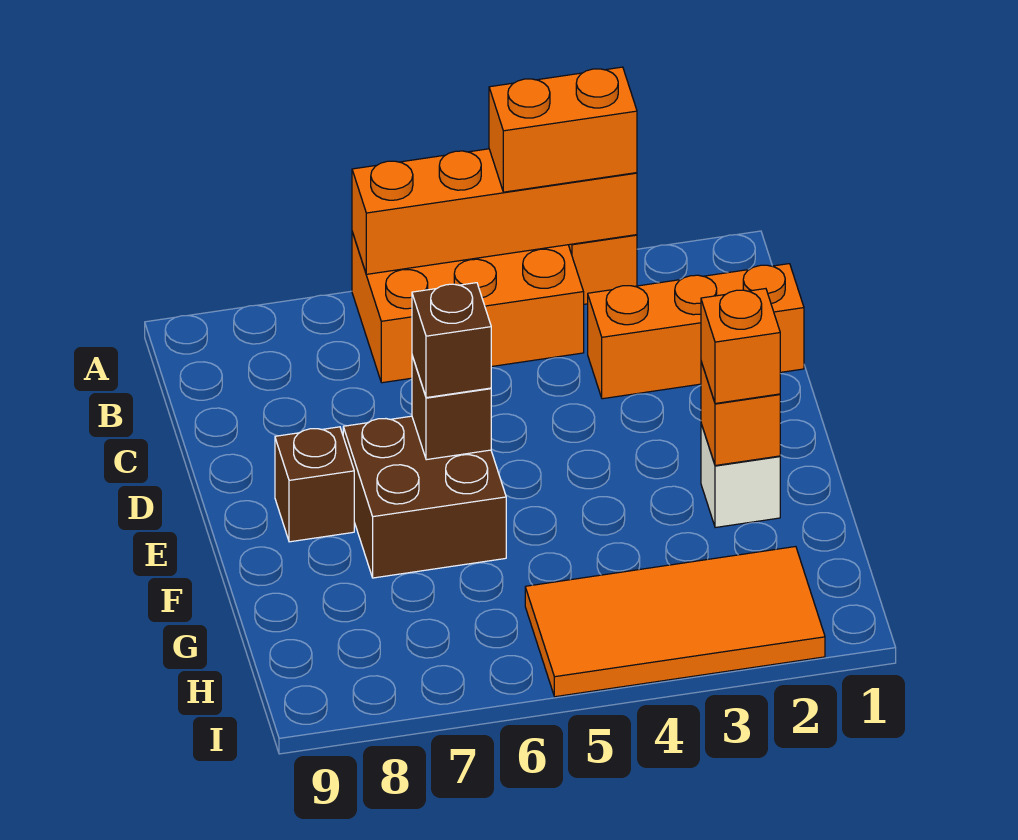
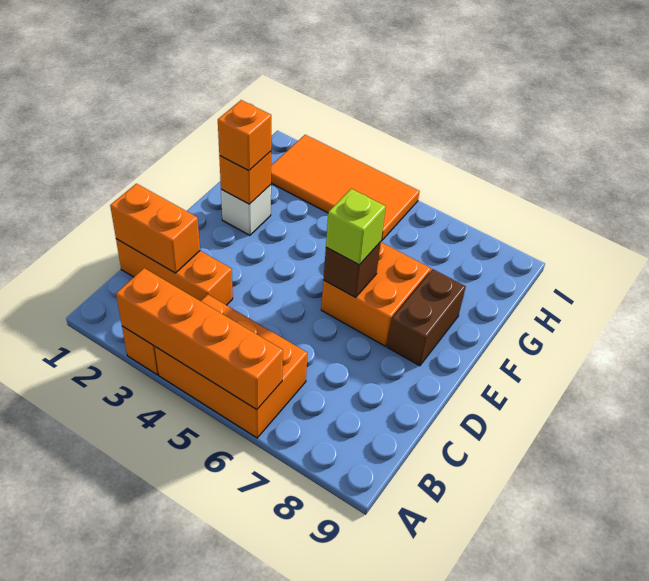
orange 1x2 brick [489,67,637,192] -> orange 1x2 brick moved to [110,184,200,273]
brown 2x2 brick [343,416,506,578] -> orange 2x2 brick [321,242,431,346]
brown 1x1 brick [412,283,491,398] -> lime 1x1 brick [326,189,386,265]
brown 1x1 brick [275,427,354,542] -> brown 1x2 brick [387,269,466,366]

